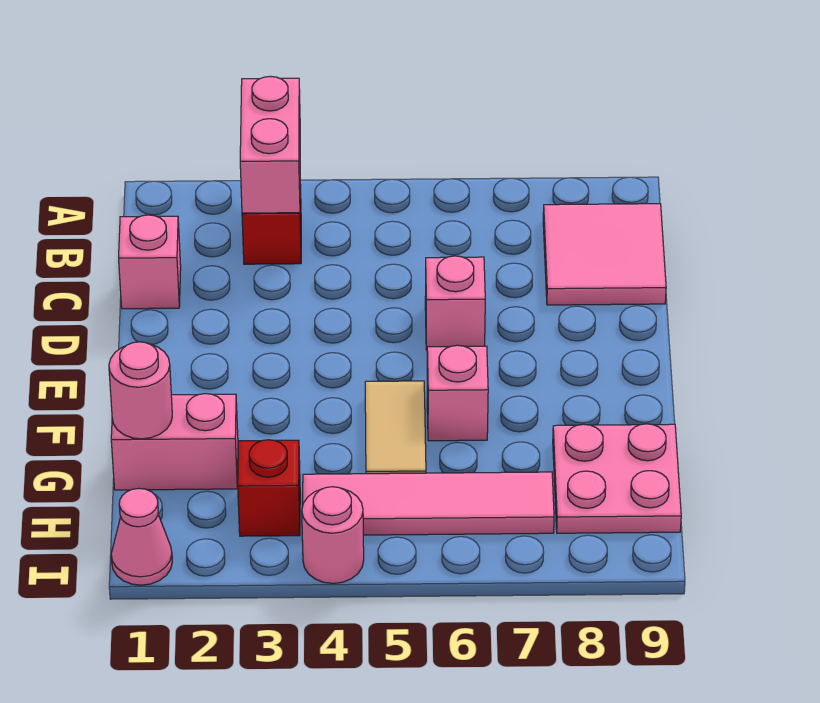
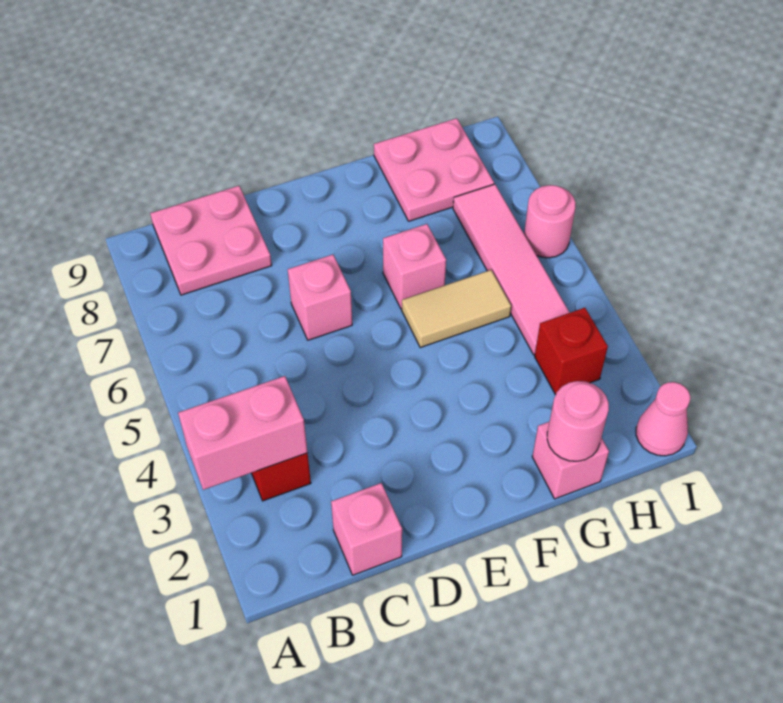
pink 2x2 tile [543,204,666,305] -> pink 2x2 plate [150,186,272,295]
pink 1x2 brick [111,394,238,490] -> pink 1x1 brick [532,422,609,499]
pink 1x1 round brick [302,487,364,583] -> pink 1x1 round brick moved to [524,185,576,258]

